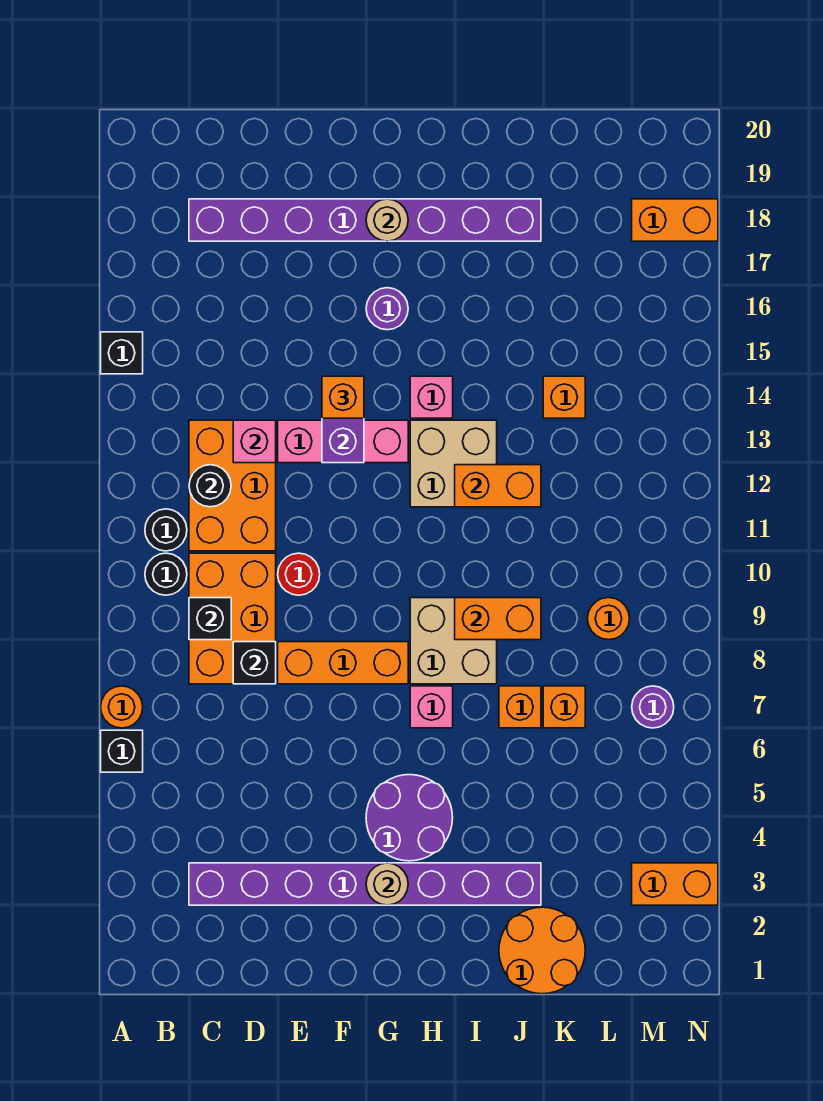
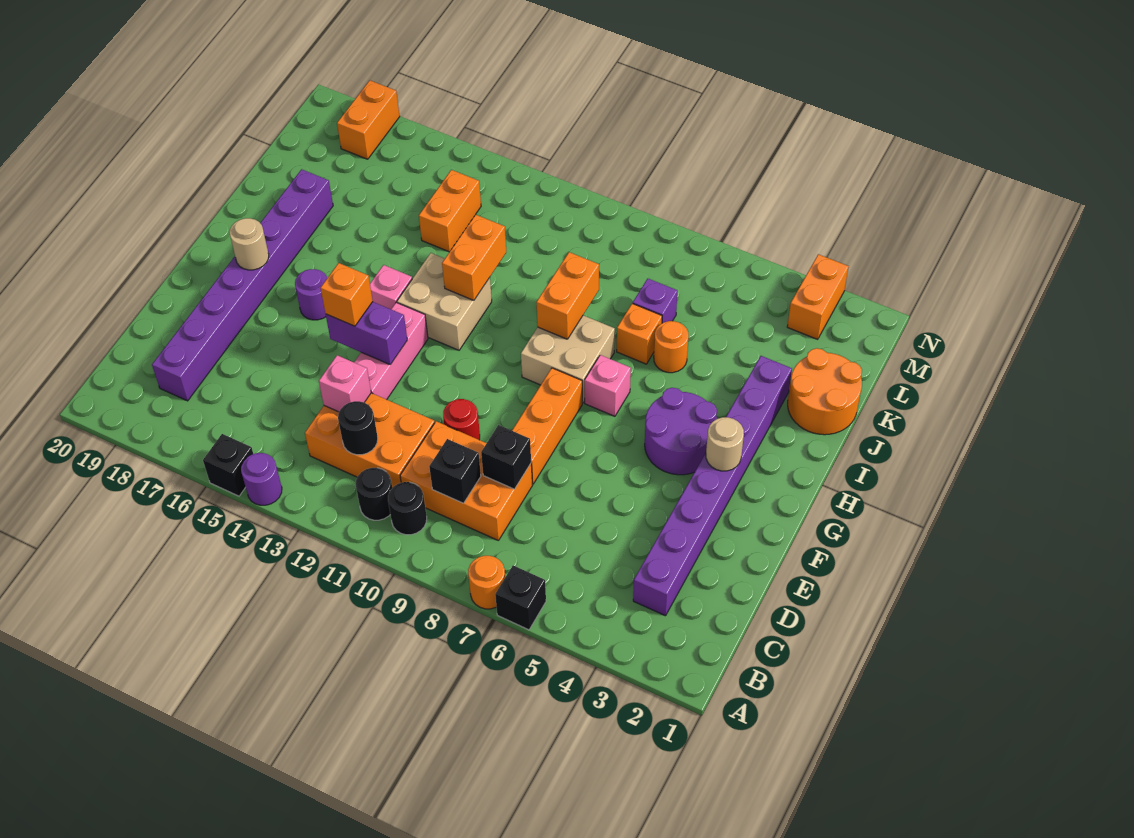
orange 1x1 brick [543,686,585,728] -> purple 1x1 brick [633,279,678,323]
orange 1x1 brick [543,376,585,418] -> orange 1x2 brick [419,170,481,252]
orange 1x1 round brick [588,598,630,640] -> orange 1x1 round brick moved to [654,321,688,373]
purple 1x1 round brick [632,686,674,728] -> purple 1x1 round brick moved to [241,453,282,505]

